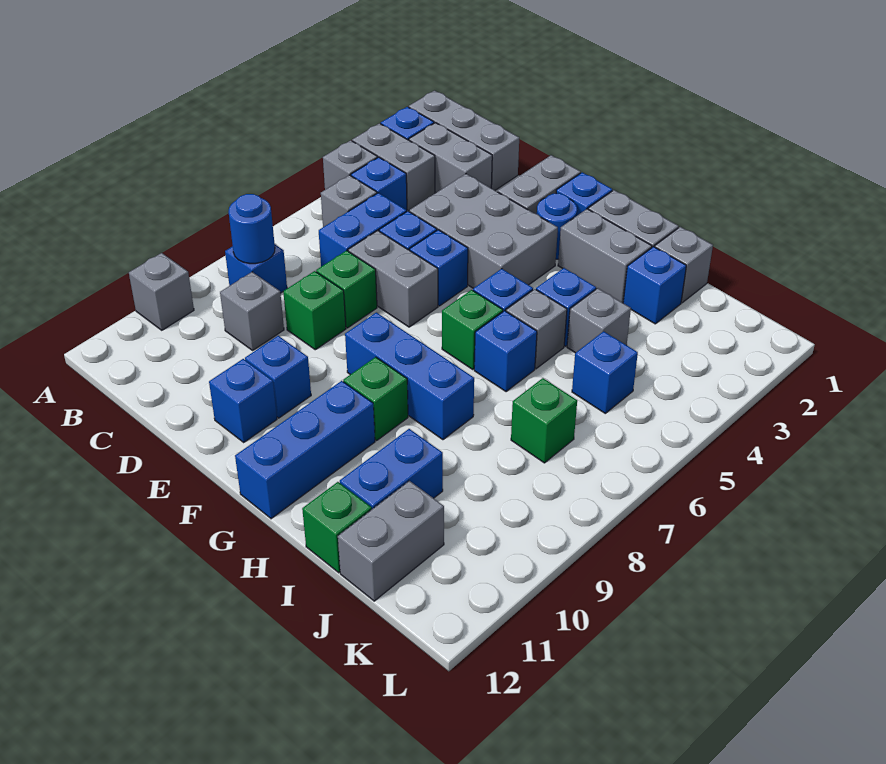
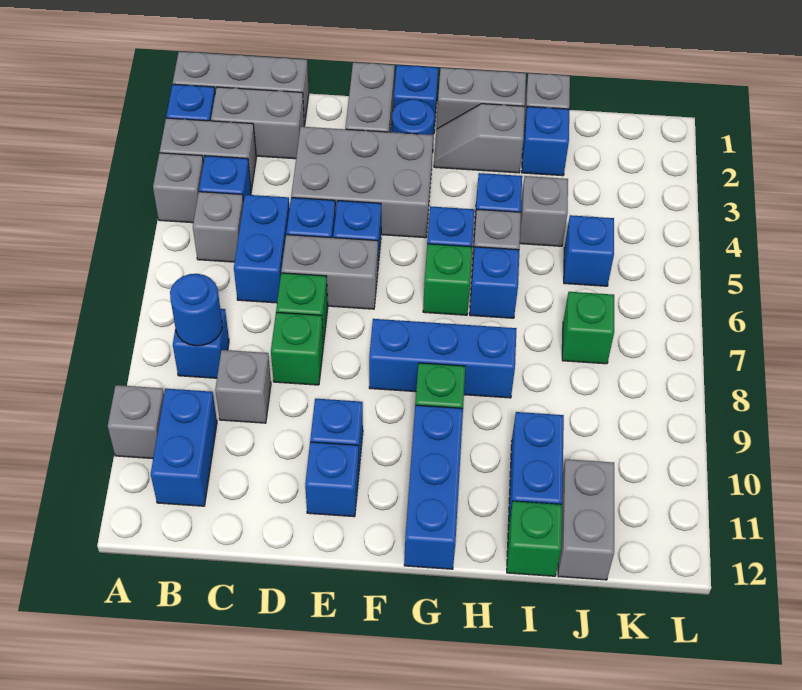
none -> blue 1x2 brick [151,388,217,506]
grey 1x2 brick [558,209,652,303] -> grey 1x2 slope [434,104,525,173]

